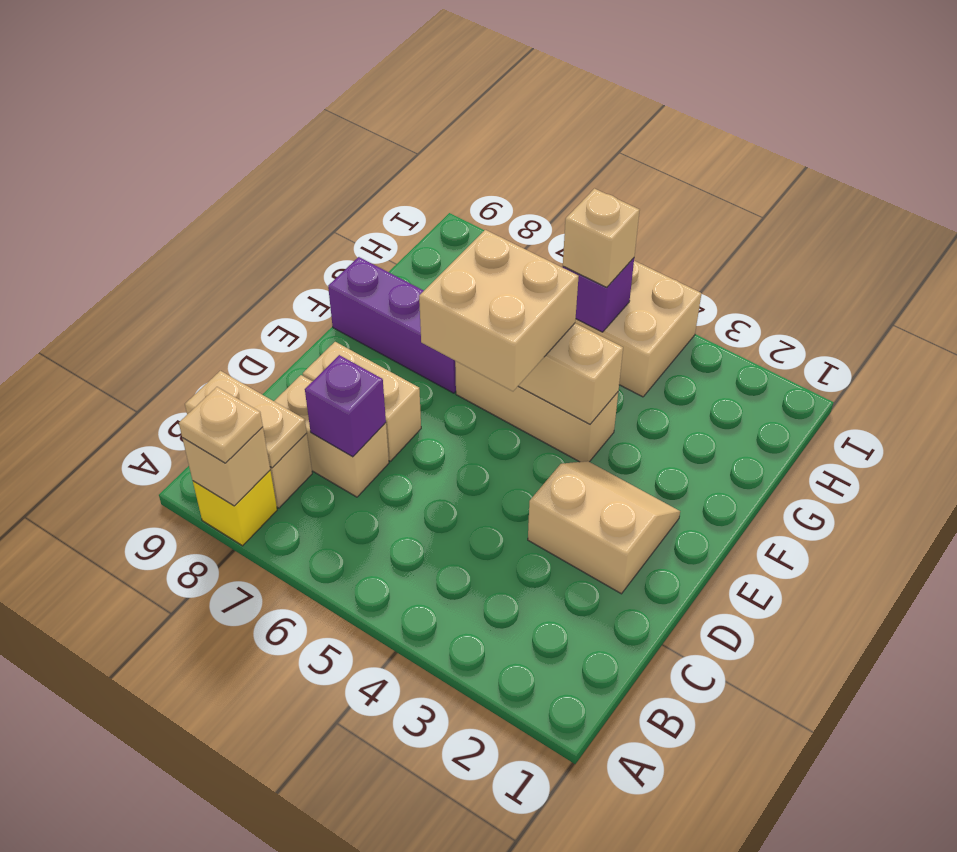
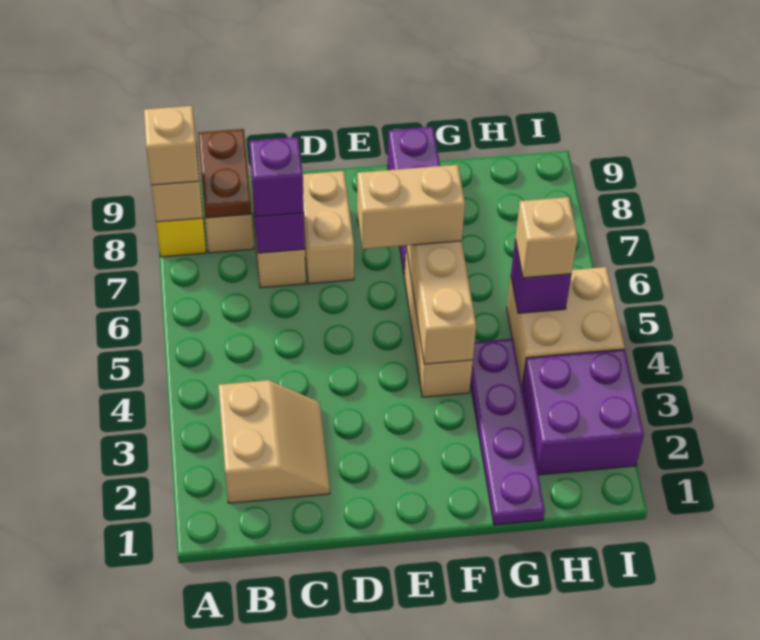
tan 1x1 plate [179,387,263,463] -> tan 1x1 brick [144,106,199,185]
tan 1x2 plate [185,371,307,468] -> brown 1x2 plate [198,129,252,218]
none -> purple 1x1 brick [250,137,304,217]
tan 2x2 slope [528,461,680,594] -> tan 2x2 slope moved to [218,380,330,503]
tan 2x2 brick [419,230,579,391] -> tan 1x2 brick [357,165,465,249]
none -> purple 1x4 plate [470,339,545,525]
none -> purple 2x2 brick [522,349,644,475]

